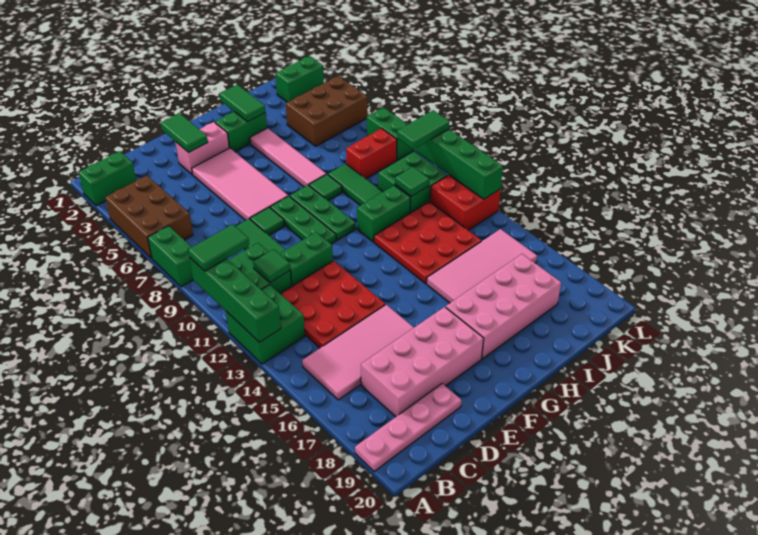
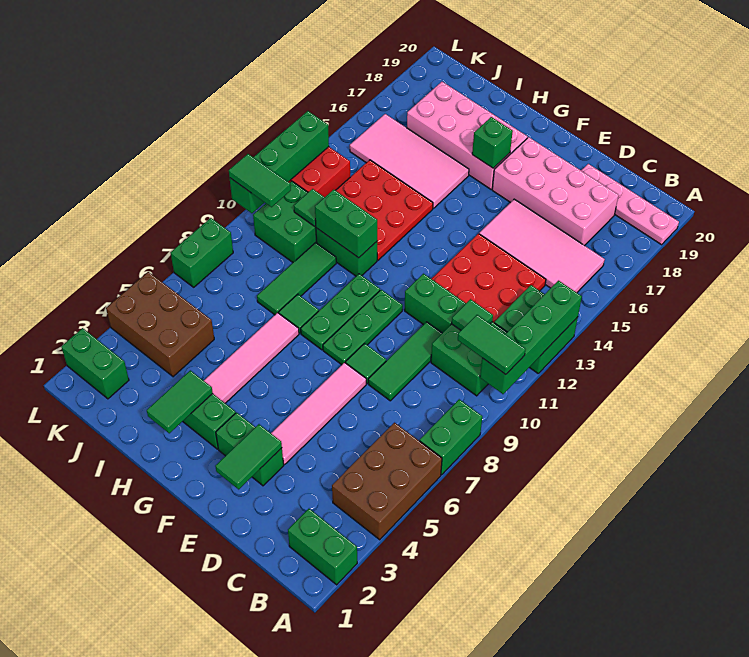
pink 1x2 brick [176,122,229,174] -> green 1x2 brick [216,412,284,486]
pink 2x4 tile [192,148,288,220] -> pink 1x4 tile [271,363,366,465]
none -> green 1x1 brick [472,117,513,168]
none -> green 1x2 brick [315,189,377,258]
red 1x2 brick [346,128,397,179] -> none

